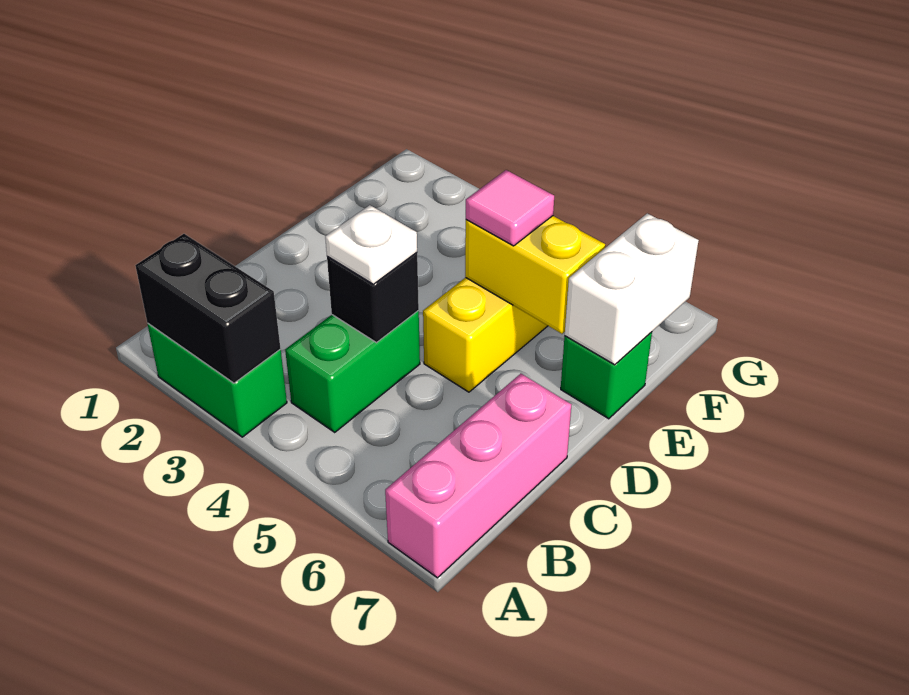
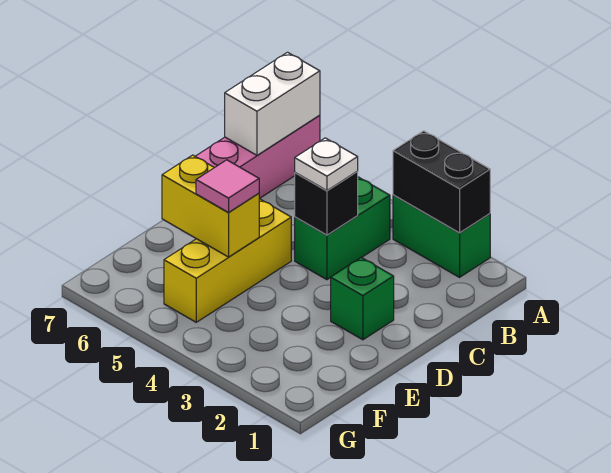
green 1x1 brick [561,332,652,419] -> green 1x1 brick moved to [331,258,394,340]
white 1x2 brick [565,213,699,365] -> white 1x2 brick moved to [225,52,320,155]

